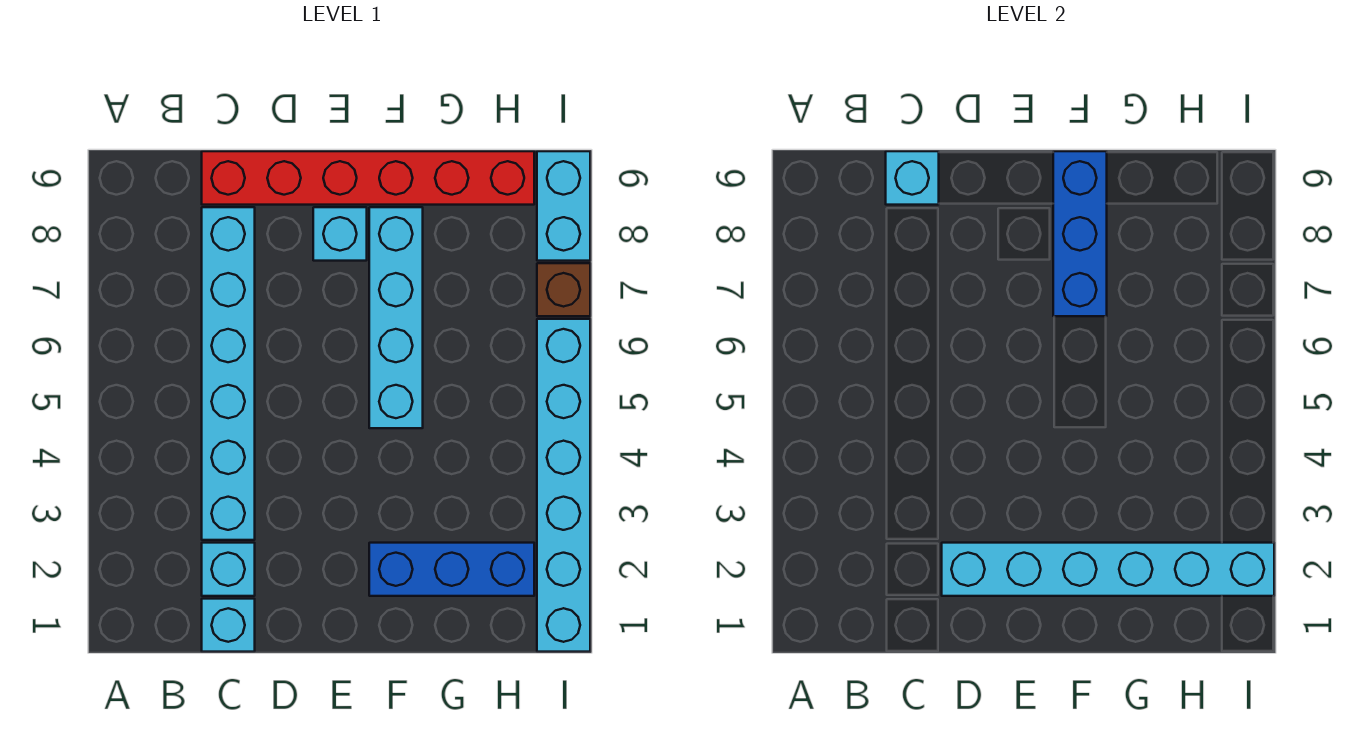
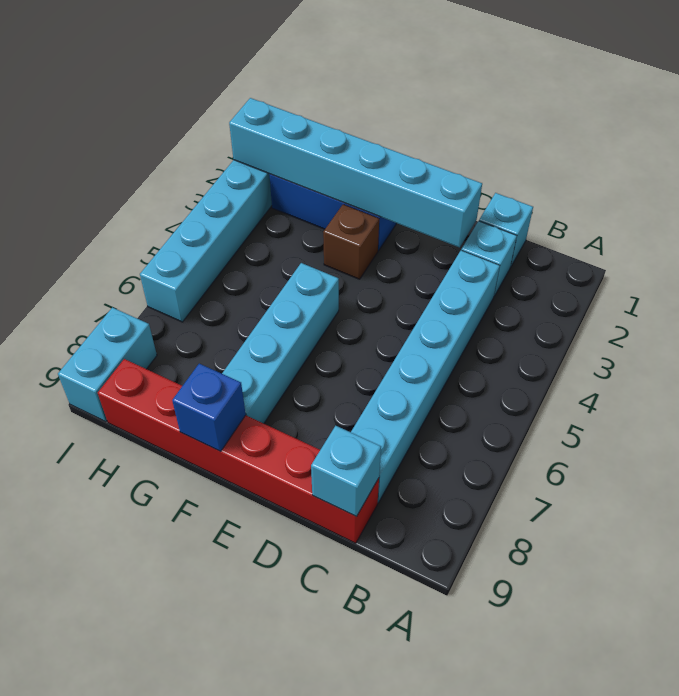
cyan 1x1 brick [313,207,367,261] -> none
blue 1x3 brick [1053,151,1107,316] -> blue 1x1 brick [172,364,246,451]
brown 1x1 brick [537,263,590,316] -> brown 1x1 brick moved to [323,205,379,279]

